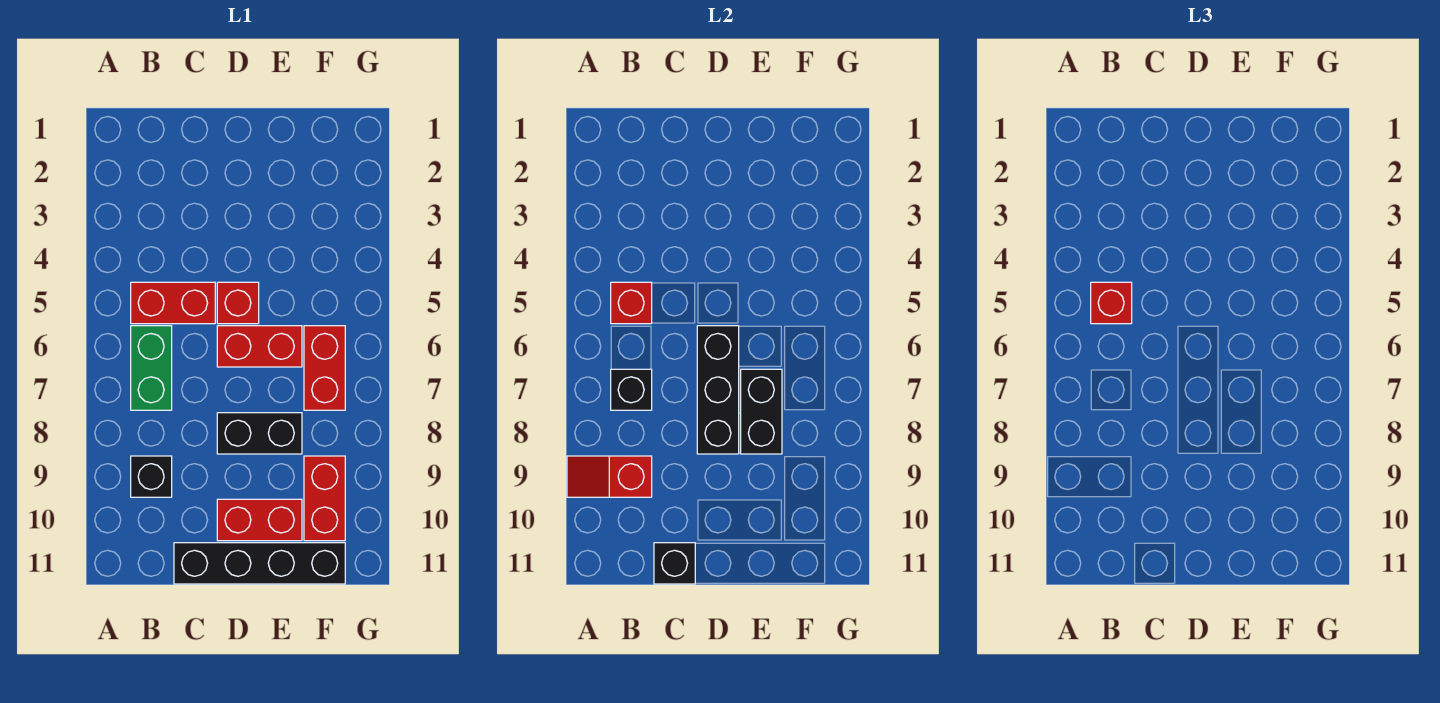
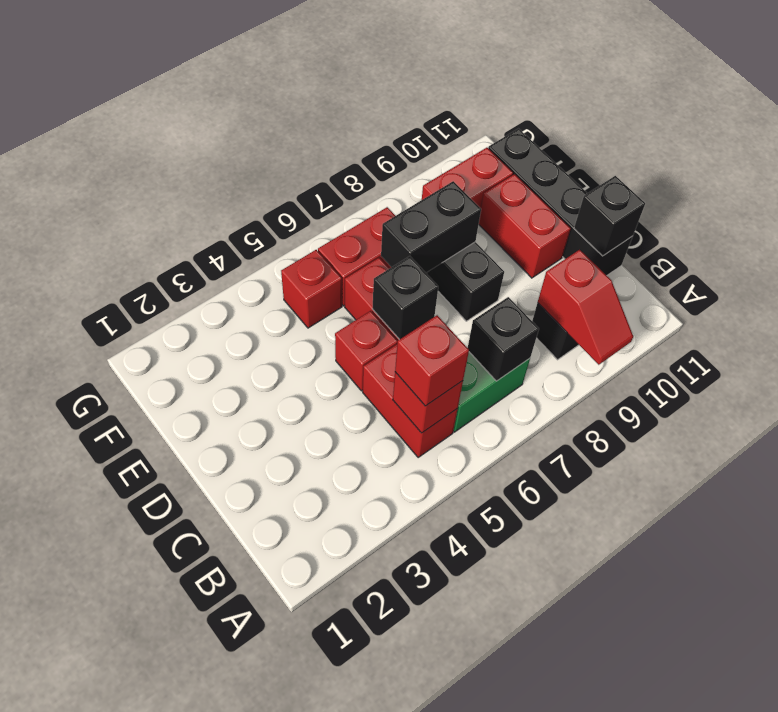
black 1x3 brick [697,326,739,454] -> black 1x1 brick [373,256,438,339]
none -> red 1x1 brick [281,250,342,328]

